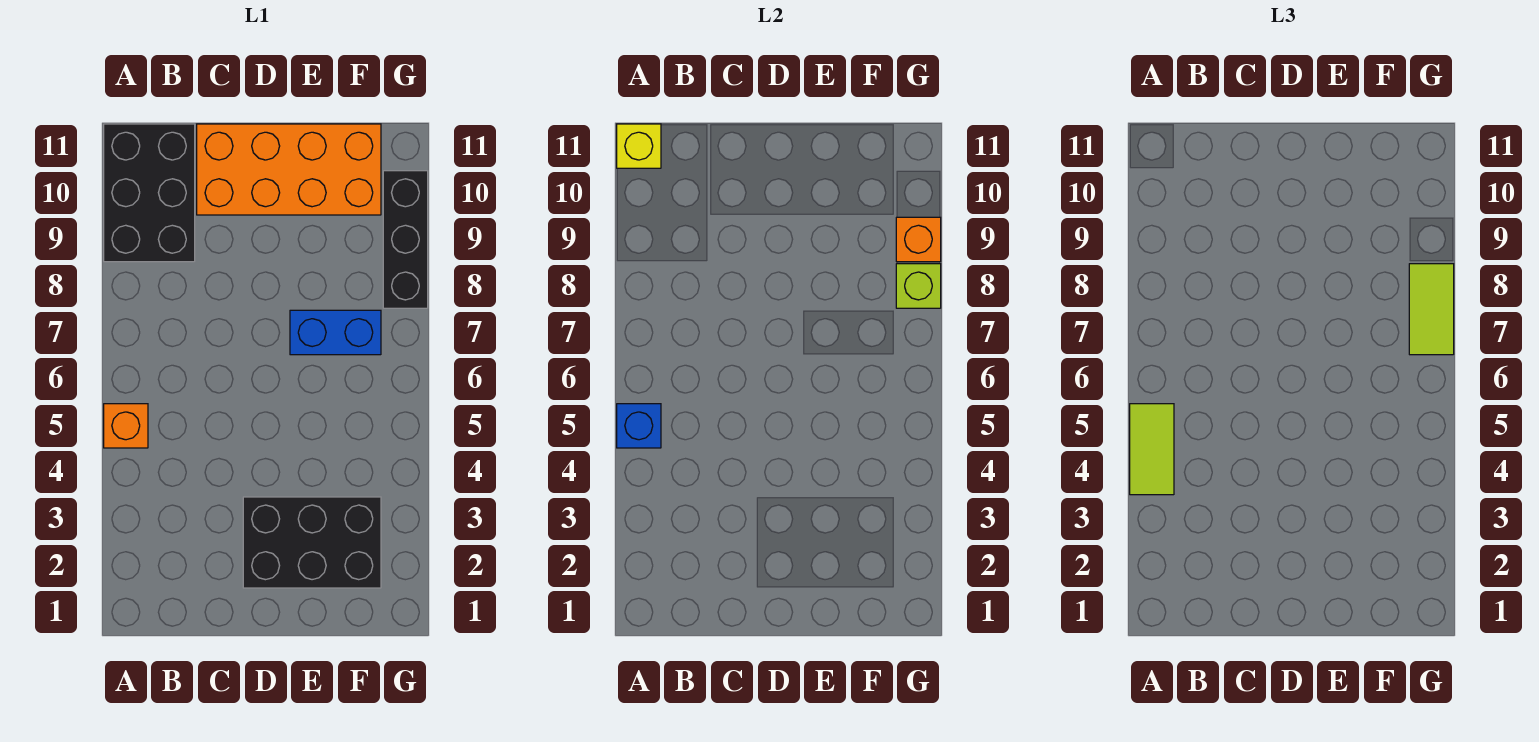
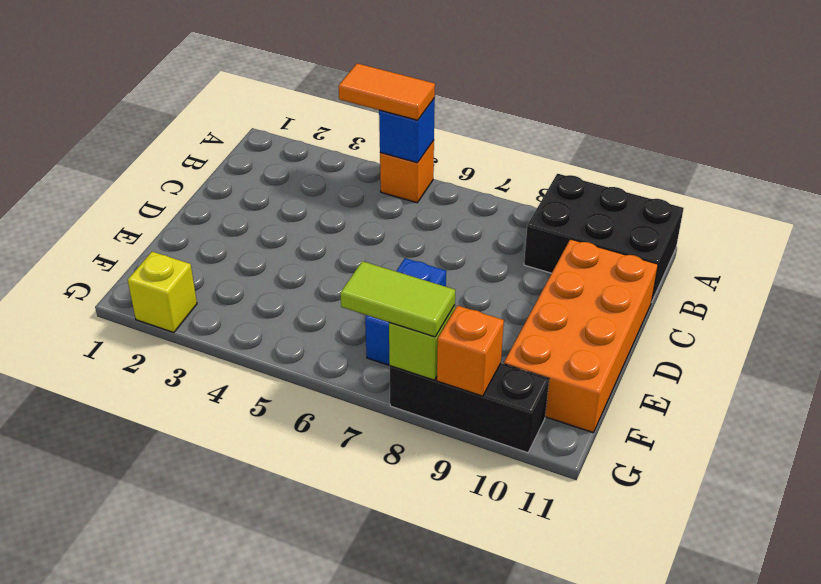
lime 1x2 tile [1130,404,1174,495] -> orange 1x2 tile [339,63,435,120]
yellow 1x1 brick [617,124,661,168] -> yellow 1x1 brick moved to [128,252,197,333]
black 2x3 brick [243,497,381,588] -> none

